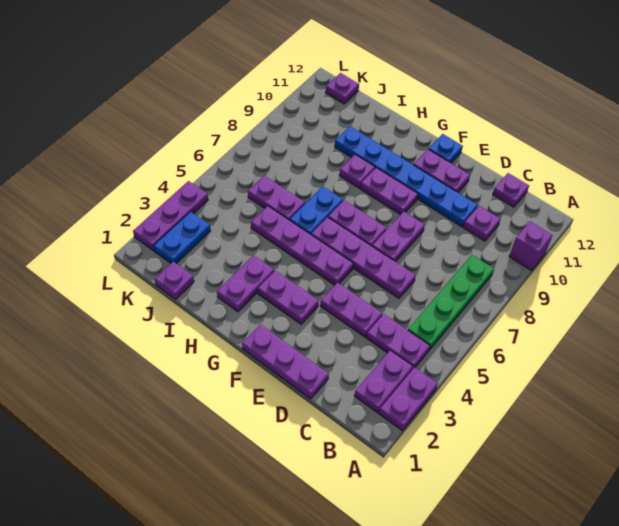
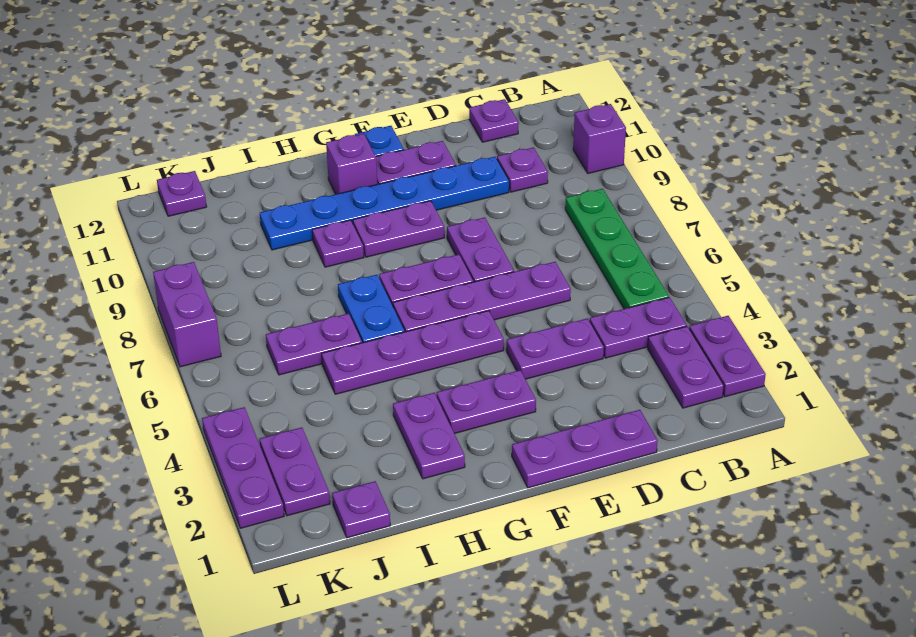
none -> purple 1x1 brick [326,134,377,194]
blue 1x2 plate [153,212,210,264] -> purple 1x2 plate [260,427,330,516]
none -> purple 1x2 brick [153,262,221,367]

